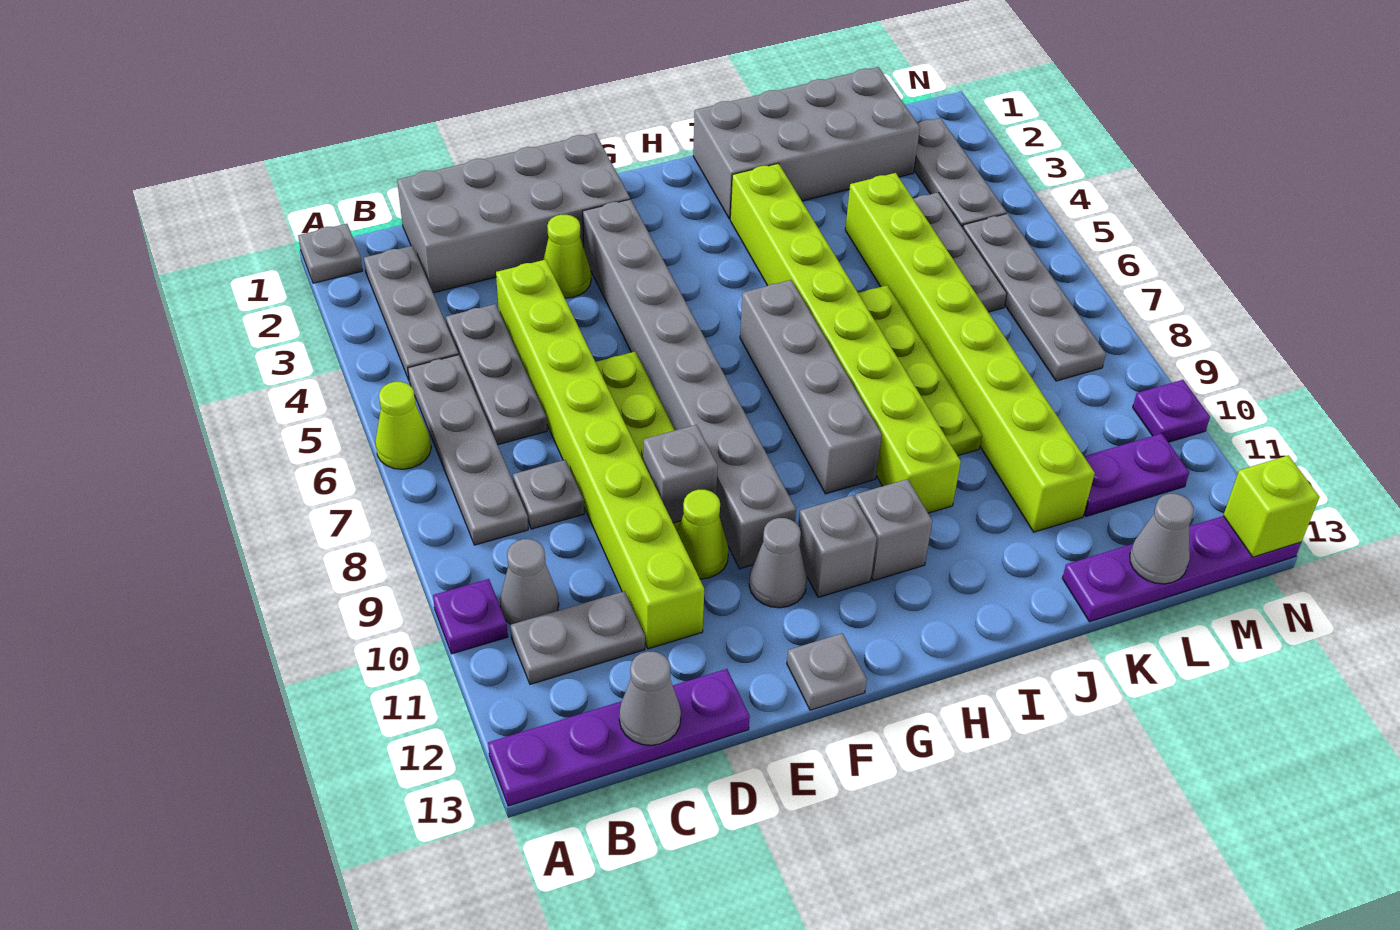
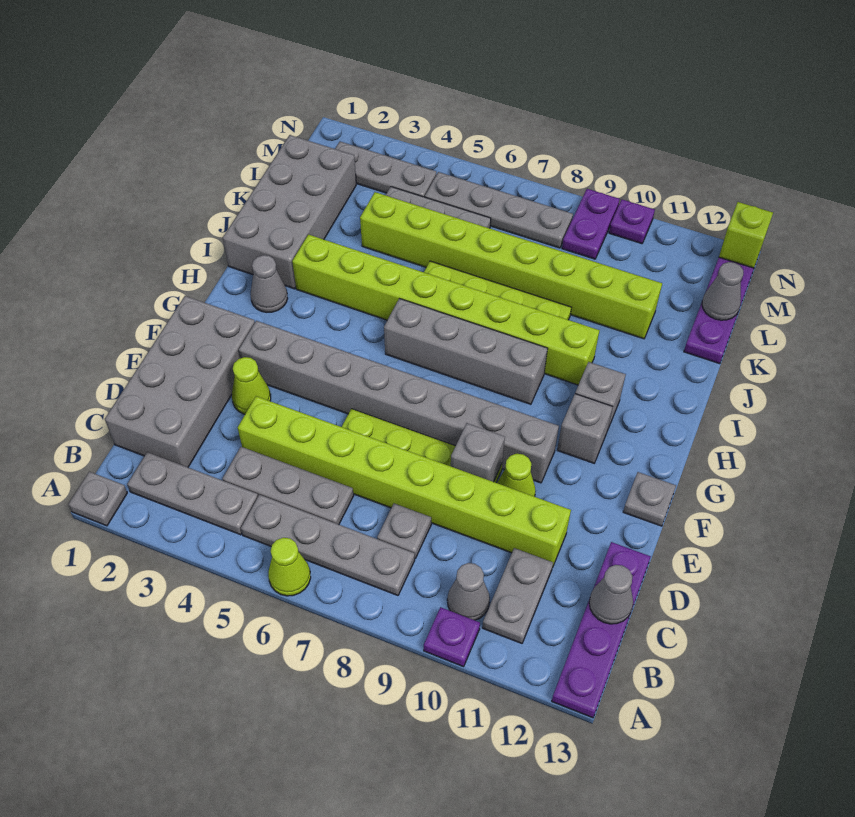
grey 1x1 cone [749,518,807,608] -> grey 1x1 cone moved to [251,255,288,312]
purple 1x2 plate [1084,433,1189,516] -> purple 1x2 plate moved to [562,189,620,259]

